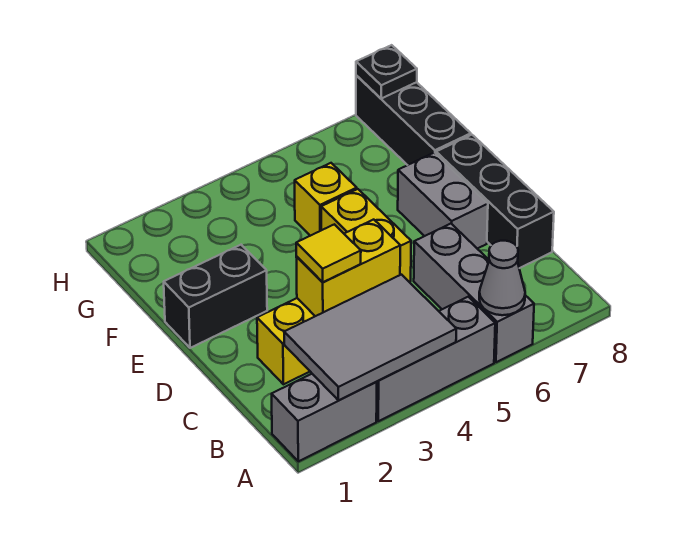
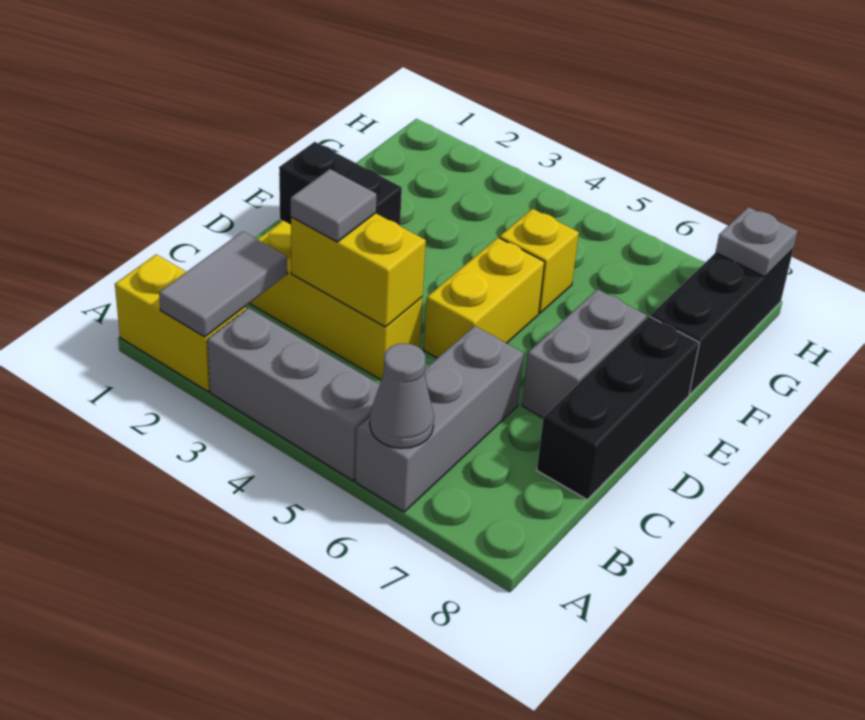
grey 1x2 brick [272,374,377,461] -> yellow 1x2 brick [115,254,246,392]
grey 2x3 tile [284,275,456,400] -> grey 1x2 tile [159,231,287,337]
yellow 1x1 tile [296,224,361,282] -> grey 1x1 tile [291,169,376,242]
black 1x1 plate [356,45,417,98] -> grey 1x1 plate [716,207,797,277]

